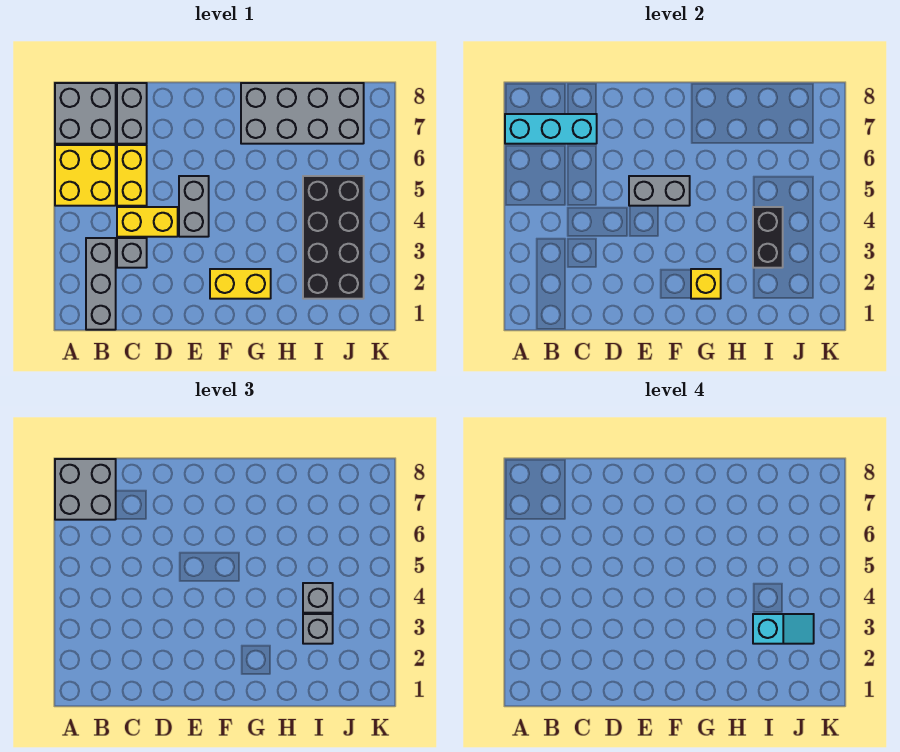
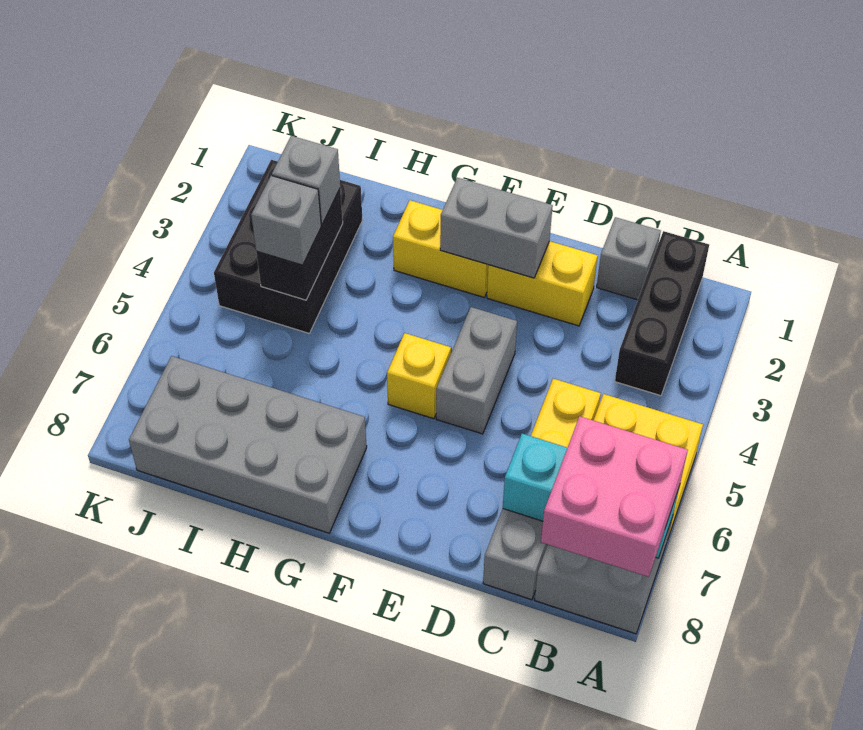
grey 2x2 brick [55,459,116,520] -> pink 2x2 brick [541,416,688,577]
grey 1x3 brick [86,238,116,330] -> black 1x3 brick [615,231,709,396]
grey 1x1 brick [117,238,147,268] -> grey 1x1 brick moved to [597,217,661,300]
yellow 1x2 brick [117,207,178,237] -> yellow 1x2 brick moved to [487,241,598,326]
grey 1x2 brick [629,176,690,206] -> grey 1x2 brick moved to [440,178,553,278]
yellow 1x1 brick [691,269,721,299] -> yellow 1x1 brick moved to [387,333,451,419]
black 2x4 brick [303,176,364,299] -> black 2x3 brick [214,160,362,333]
cyan 1x2 slope [753,614,814,644] -> none

